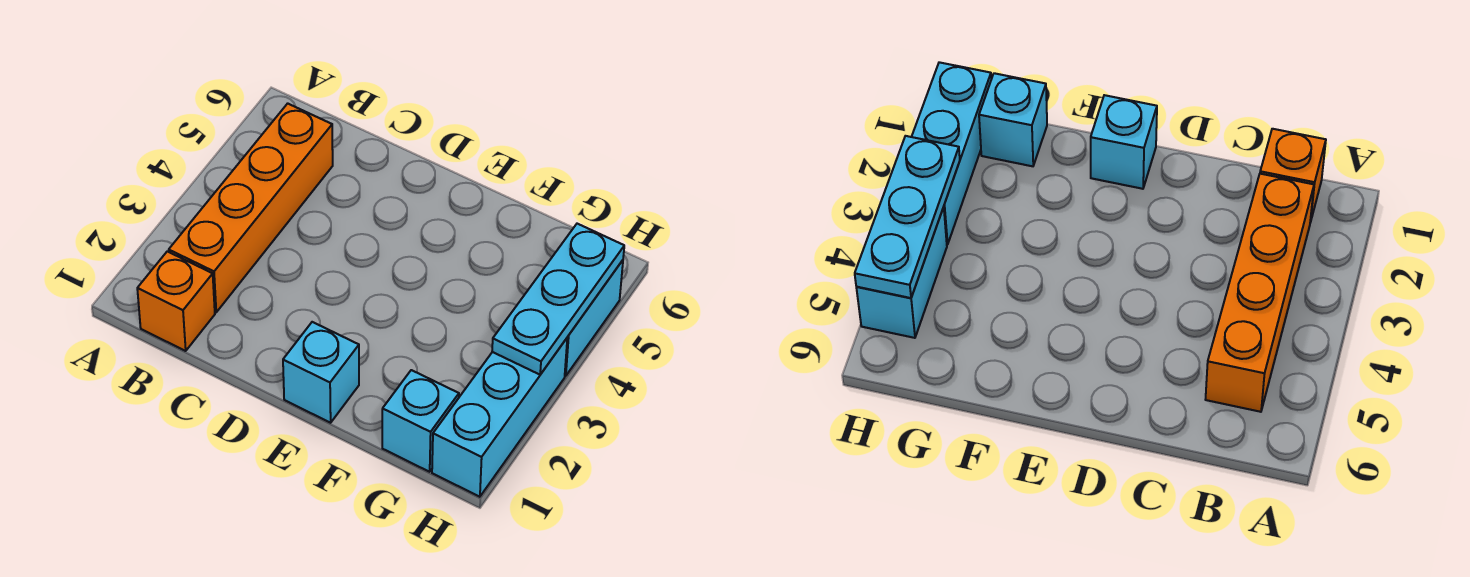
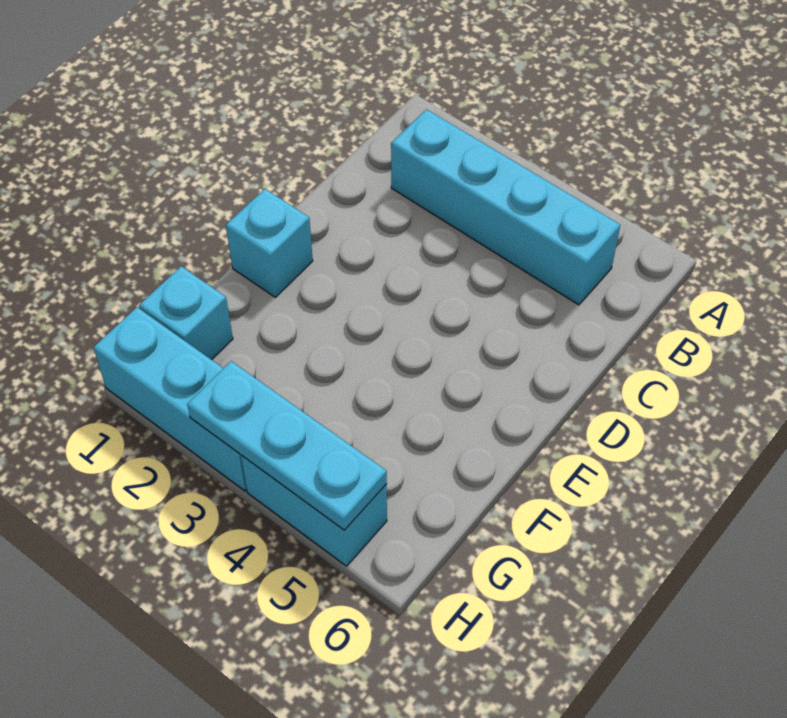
orange 1x1 brick [137,251,215,351] -> none
orange 1x4 brick [169,103,333,312] -> cyan 1x4 brick [391,109,620,305]

